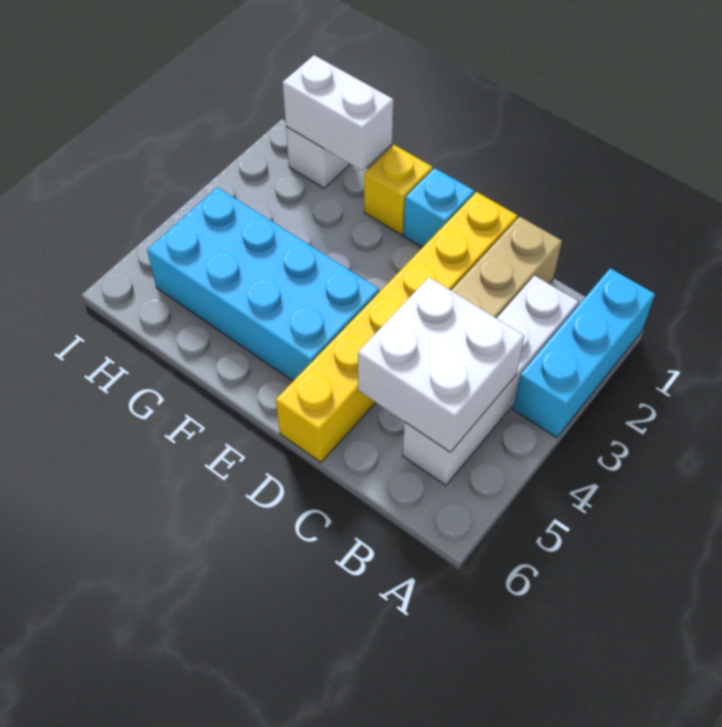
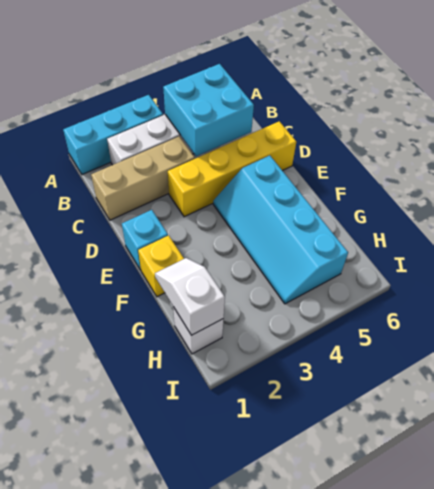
white 2x2 brick [358,277,524,452] -> cyan 2x2 brick [163,64,254,156]
yellow 1x6 brick [276,192,517,462] -> yellow 1x4 brick [168,121,296,217]
cyan 2x4 brick [147,187,379,381] -> cyan 2x4 slope [213,155,348,304]
white 1x2 brick [283,55,393,171] -> white 1x2 slope [155,258,225,335]

